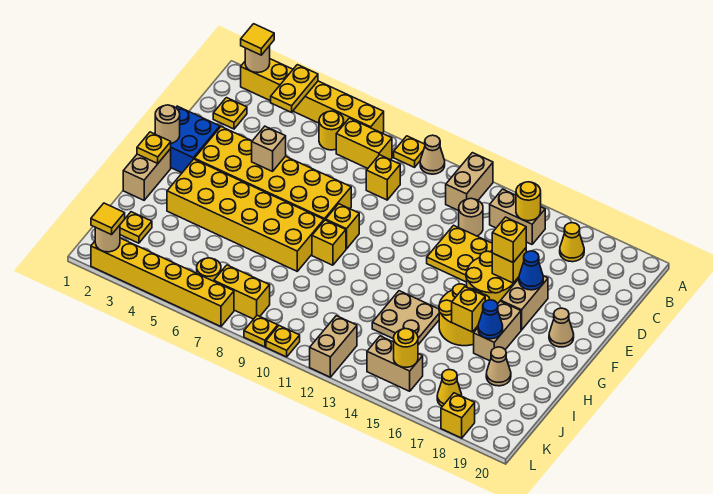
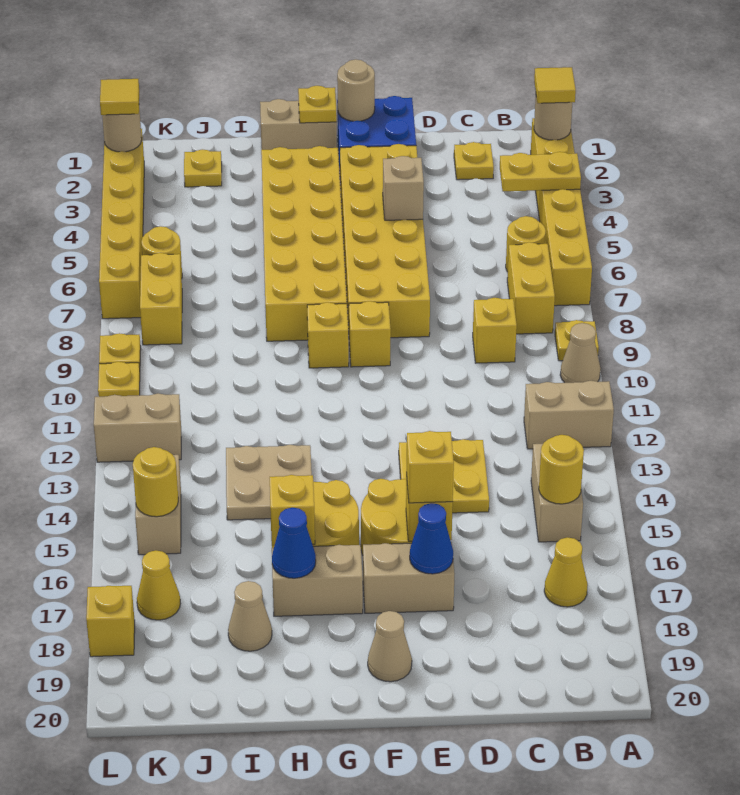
tan 1x1 round brick [459,198,483,236] -> none

